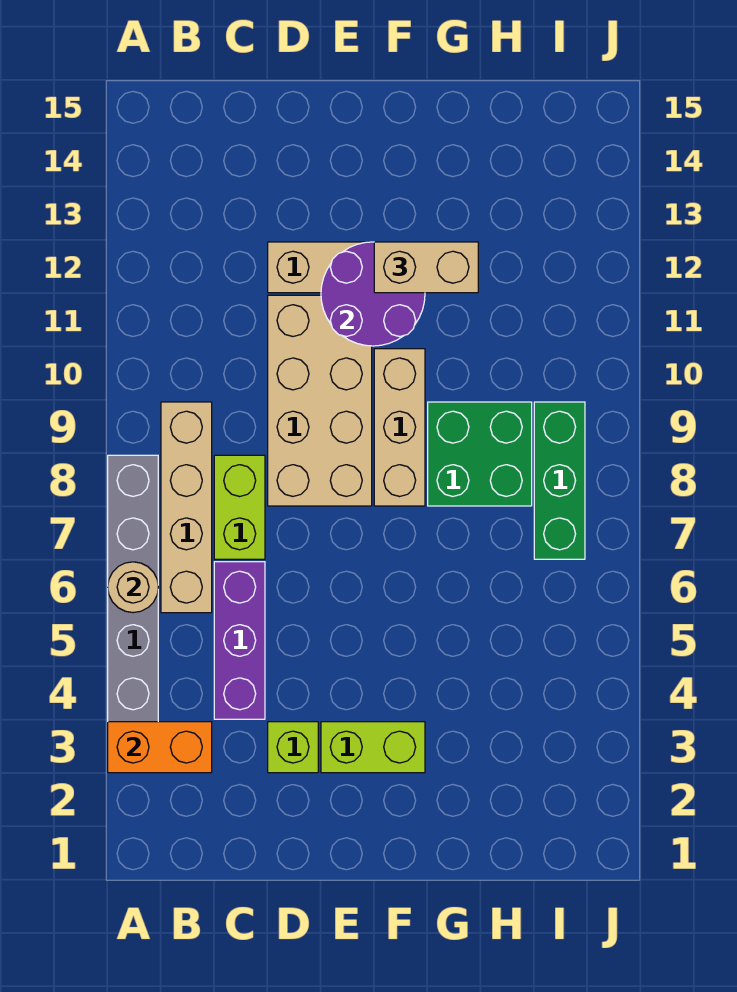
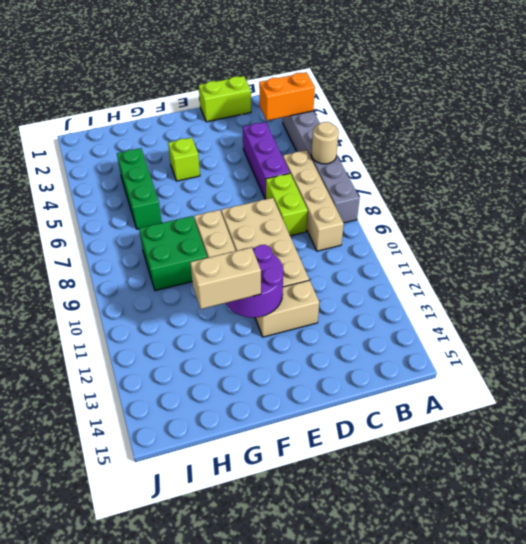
lime 1x1 brick [268,722,318,773] -> lime 1x1 brick moved to [168,138,200,181]
lime 1x2 brick [321,722,425,773] -> lime 1x2 brick moved to [199,76,251,122]
green 1x3 brick [534,402,585,559] -> green 1x3 brick moved to [117,148,162,229]

